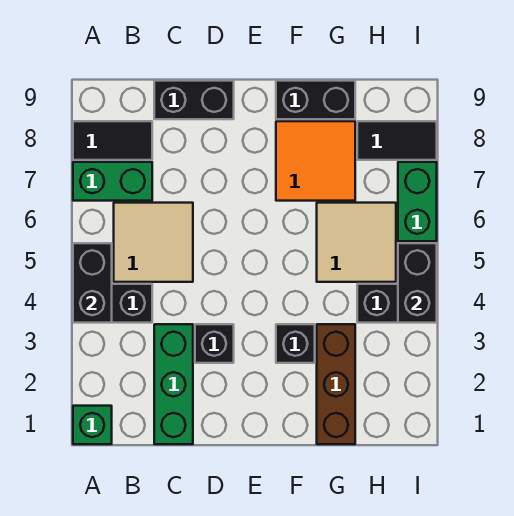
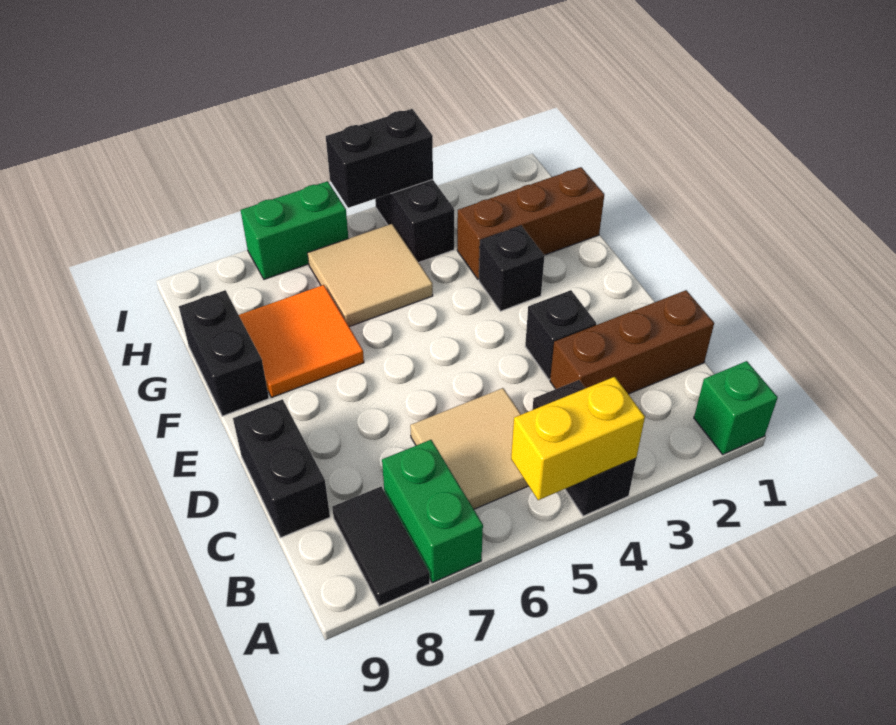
black 1x2 brick [73,243,112,323] -> yellow 1x2 brick [511,377,645,500]
green 1x3 brick [154,324,193,444] -> brown 1x3 brick [550,290,714,394]
black 1x2 tile [357,121,437,160] -> none

